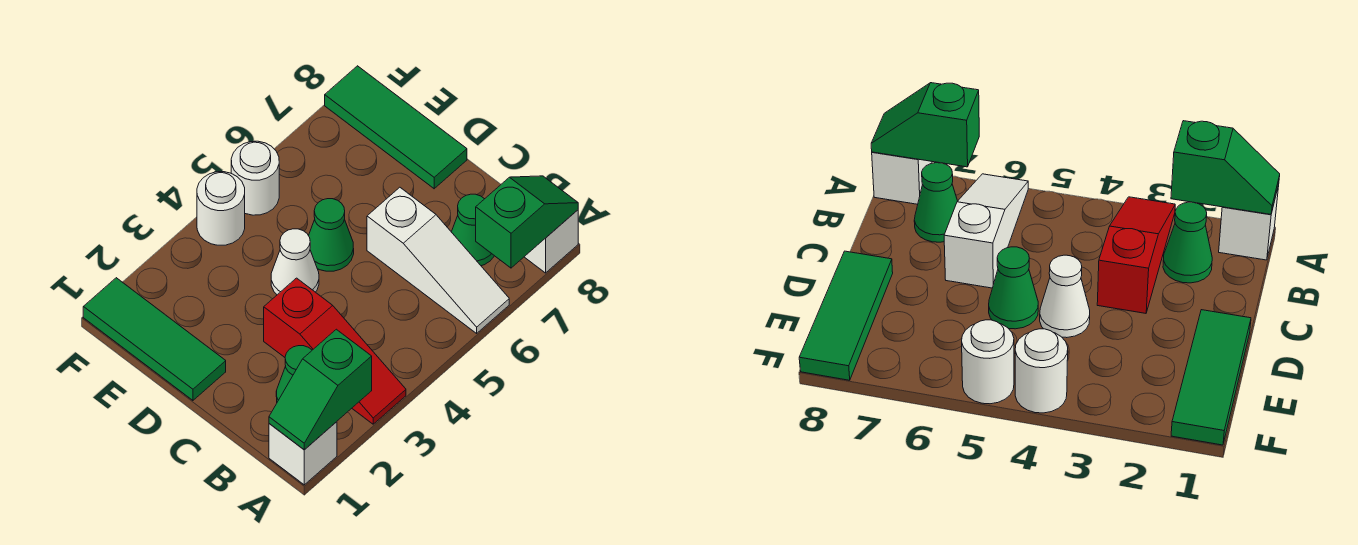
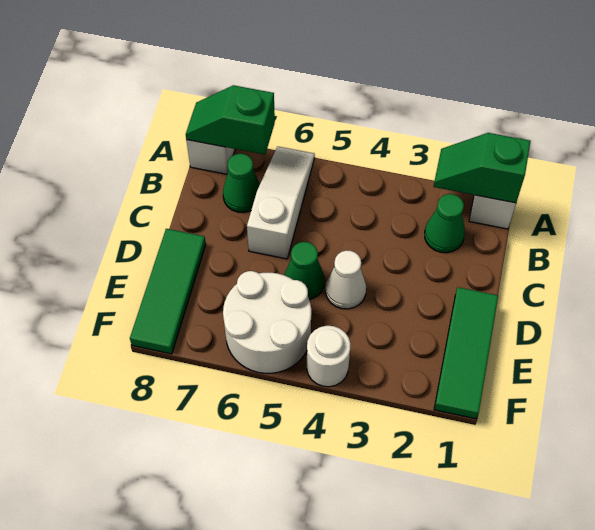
green 1x2 slope [269,329,372,450] -> green 1x2 slope turned to [433,133,531,203]
red 1x3 slope [264,278,406,424] -> none
white 1x1 round brick [231,141,279,215] -> white 2x2 round brick [223,271,311,373]

